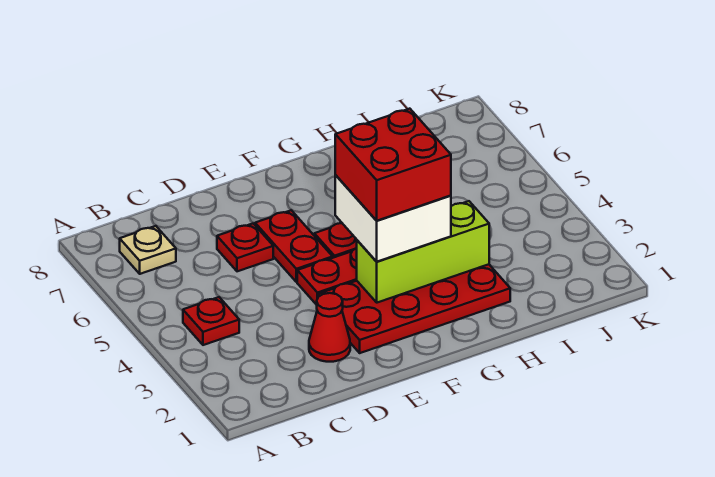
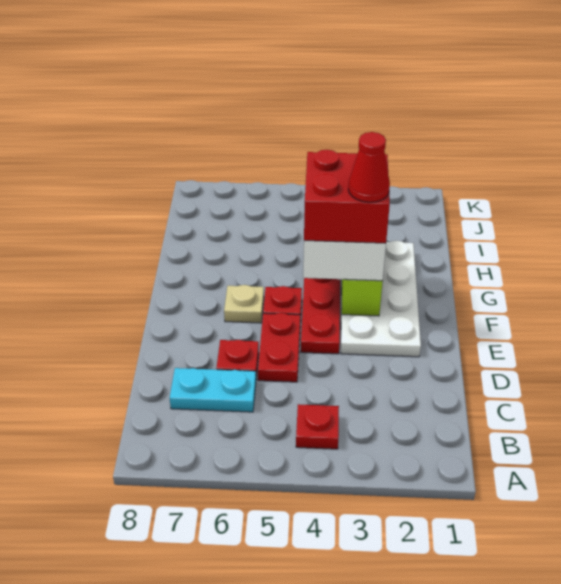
tan 1x1 plate [120,226,176,274] -> tan 1x1 plate moved to [224,285,264,323]
none -> cyan 1x2 plate [170,368,256,412]
red 1x1 cone [309,293,350,362] -> red 1x1 cone moved to [348,132,390,202]
red 2x4 plate [318,264,510,353] -> white 2x4 plate [341,241,421,357]
red 1x2 plate [255,210,333,282] -> red 1x2 plate turned to [258,313,300,382]

